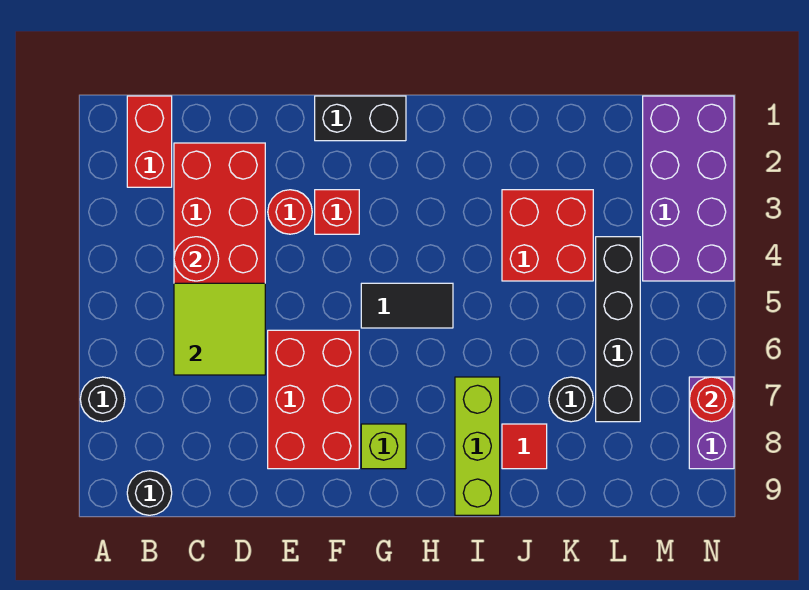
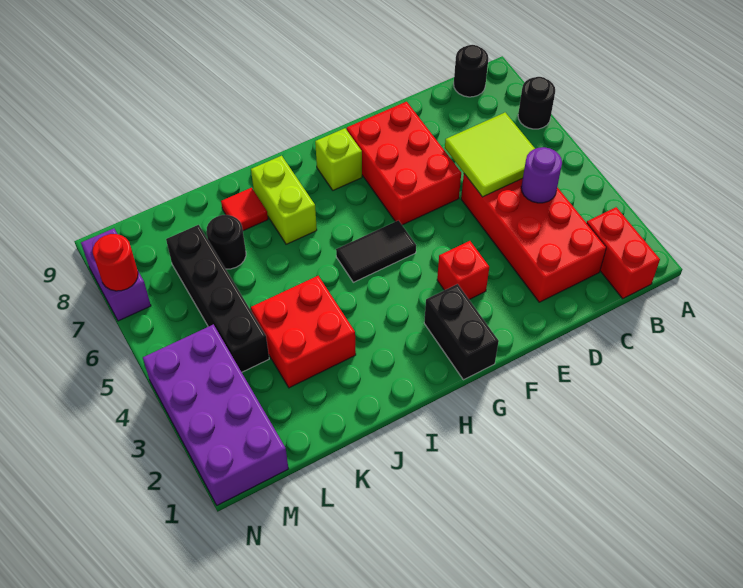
red 1x1 round brick [174,237,219,281] -> purple 1x1 round brick [521,147,562,203]
red 1x1 round brick [268,190,312,234] -> none
black 1x2 brick [315,96,406,141] -> black 1x2 brick turned to [424,284,499,380]
lime 1x3 brick [455,377,500,515] -> lime 1x2 brick [251,156,317,244]

